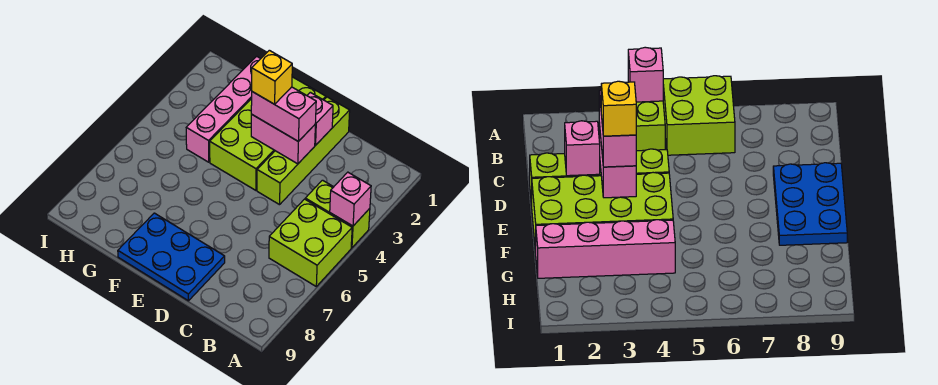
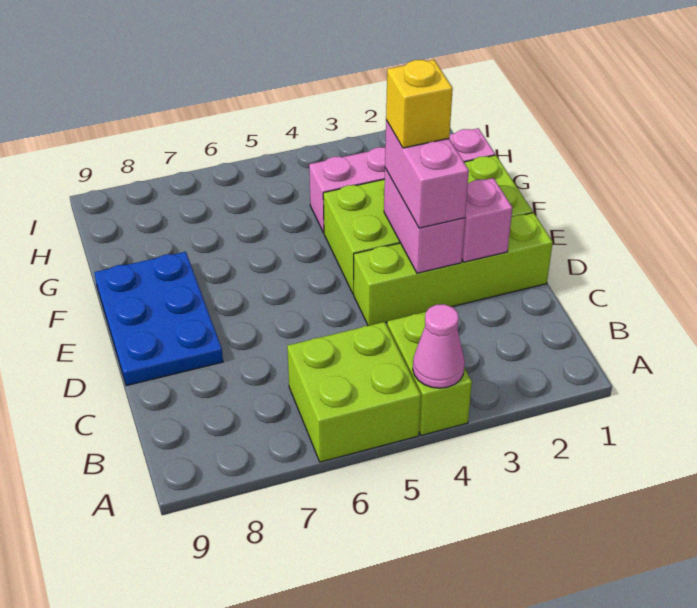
pink 1x1 brick [330,172,371,226] -> pink 1x1 cone [413,304,465,388]

